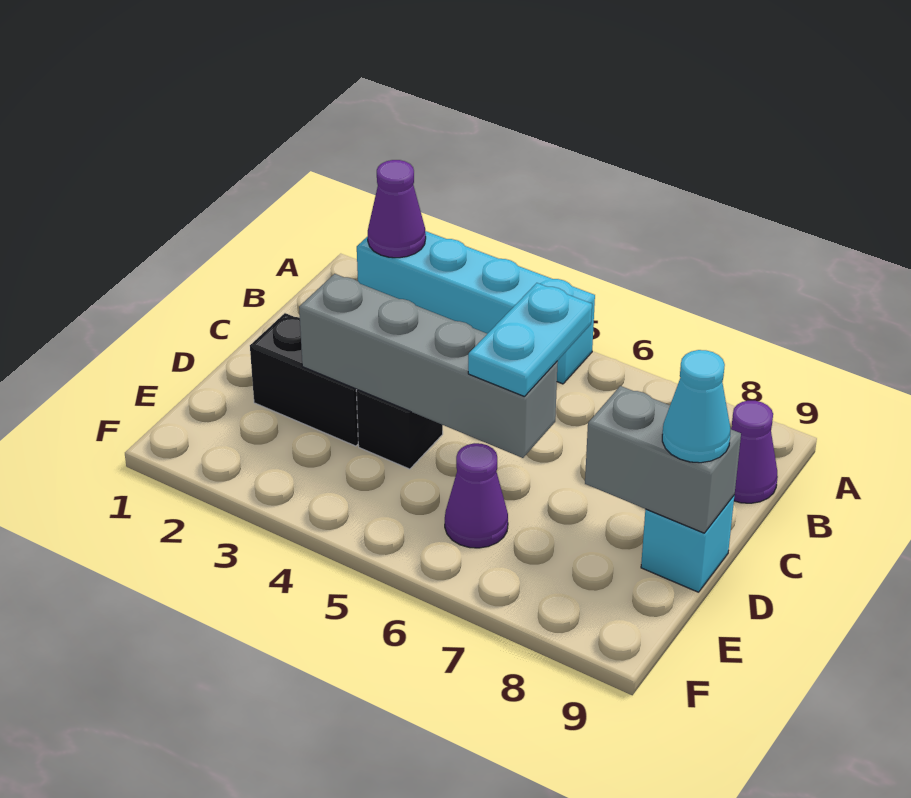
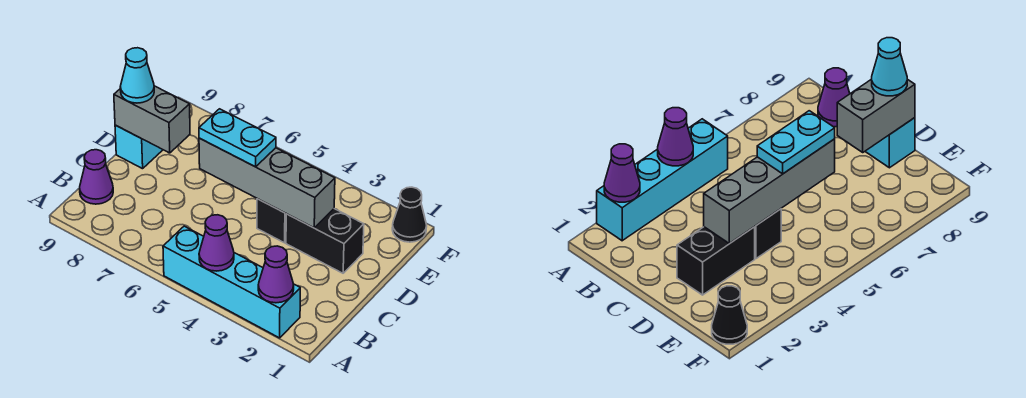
cyan 1x2 plate [468,283,592,397] -> cyan 1x2 plate turned to [199,109,276,167]
purple 1x1 cone [445,443,508,548] -> purple 1x1 cone moved to [199,215,234,271]
none -> black 1x1 cone [392,187,427,242]

